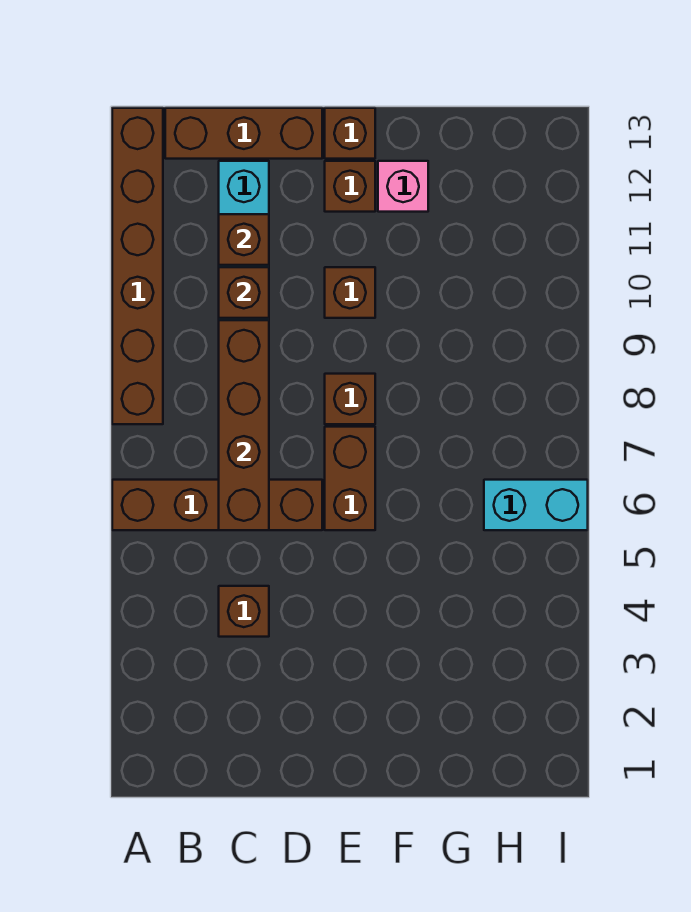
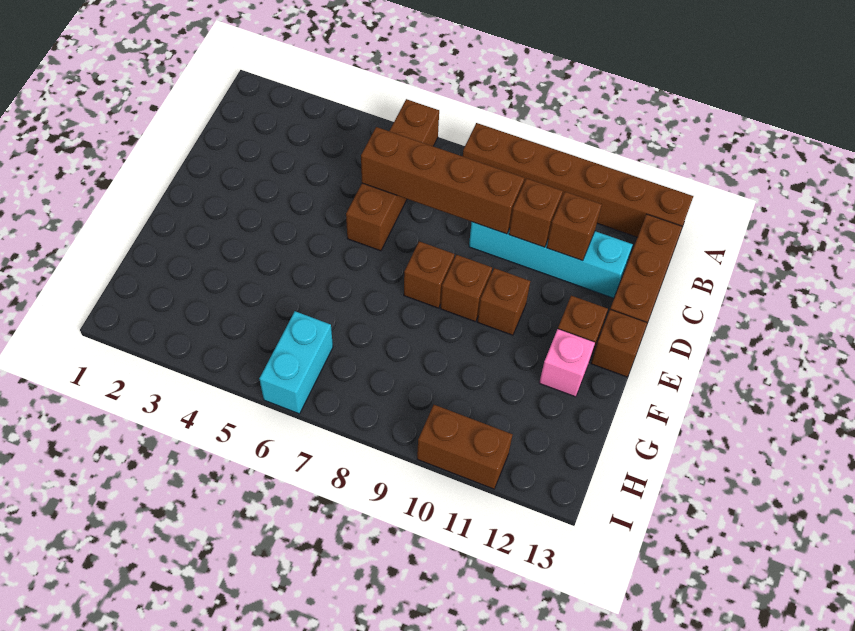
brown 1x1 brick [219,586,269,637] -> brown 1x1 brick moved to [440,255,492,322]
brown 1x2 brick [325,427,375,530] -> brown 1x2 brick moved to [417,405,513,489]

